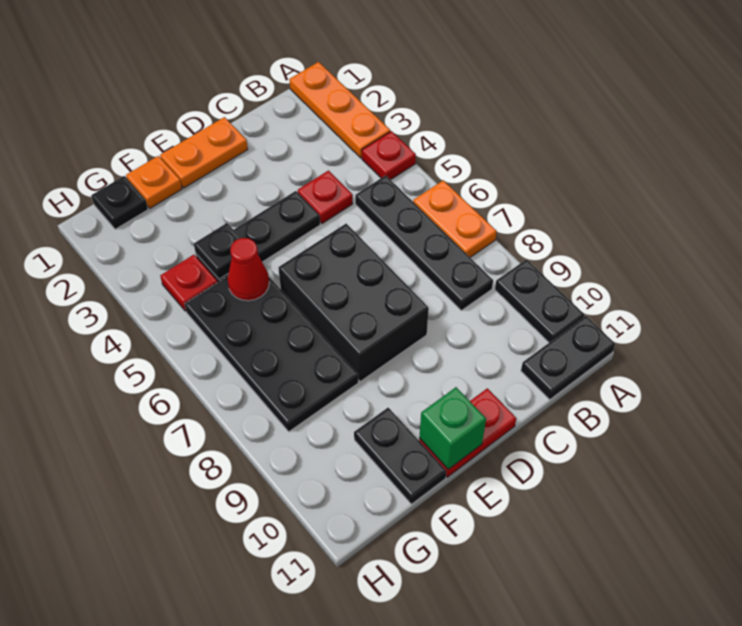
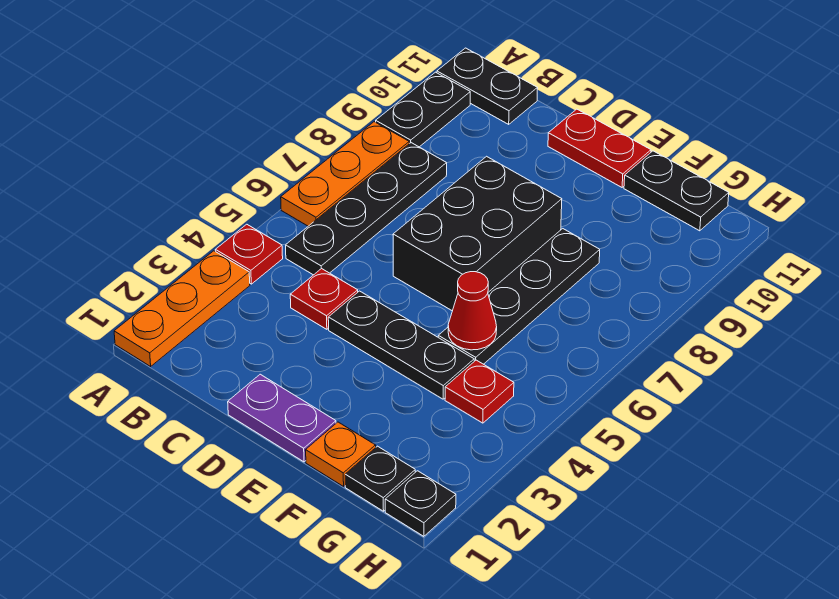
orange 1x2 plate [413,180,497,257] -> orange 1x3 plate [281,122,409,226]
orange 1x2 plate [160,117,248,188] -> purple 1x2 plate [228,374,336,462]
green 1x1 brick [419,387,486,469] -> none
black 1x1 plate [194,223,241,279] -> black 1x1 plate moved to [385,471,456,536]
black 2x4 plate [185,276,358,432] -> black 1x4 plate [438,229,600,364]
black 1x2 plate [354,408,446,504] -> black 1x2 plate turned to [624,151,729,231]

